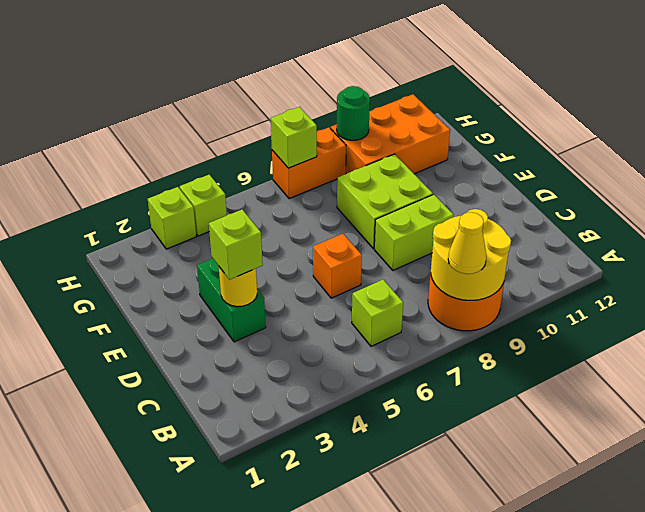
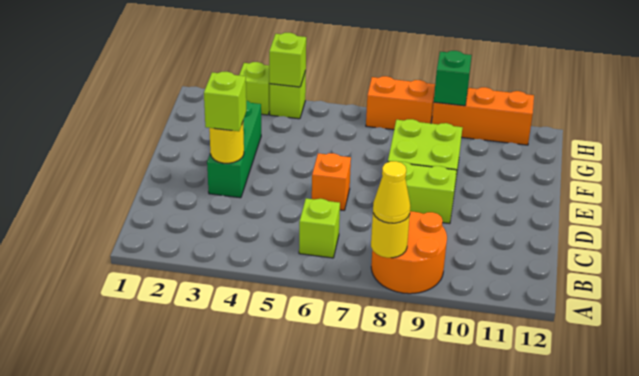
yellow 2x2 round brick [431,209,511,300] -> yellow 1x1 round brick [371,213,410,258]
green 1x2 brick [197,258,266,342] -> green 1x3 brick [207,101,261,198]
orange 2x3 brick [331,94,450,174] -> orange 1x3 brick [432,87,534,145]
lime 1x1 brick [271,107,317,168] -> lime 1x1 brick moved to [269,33,306,87]
green 1x1 round brick [337,86,370,140] -> green 1x1 brick [434,51,472,106]

